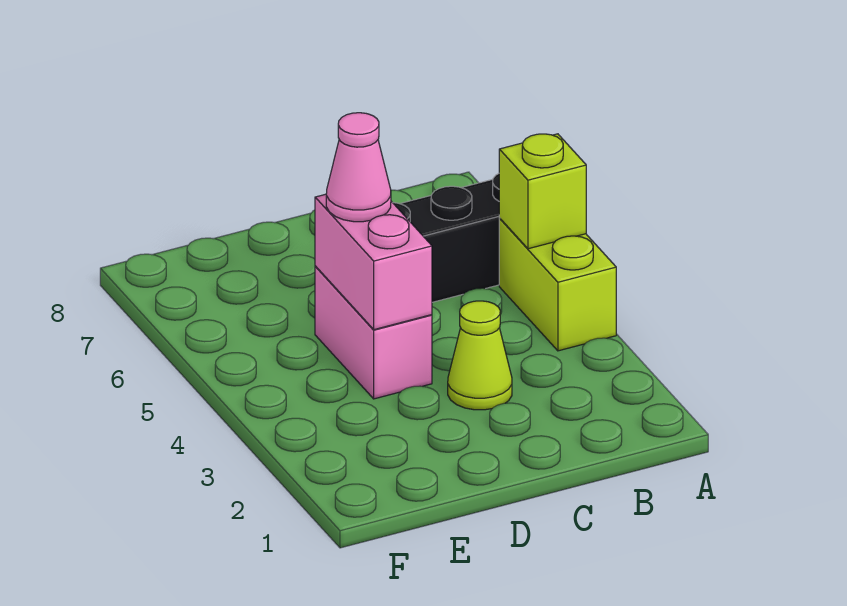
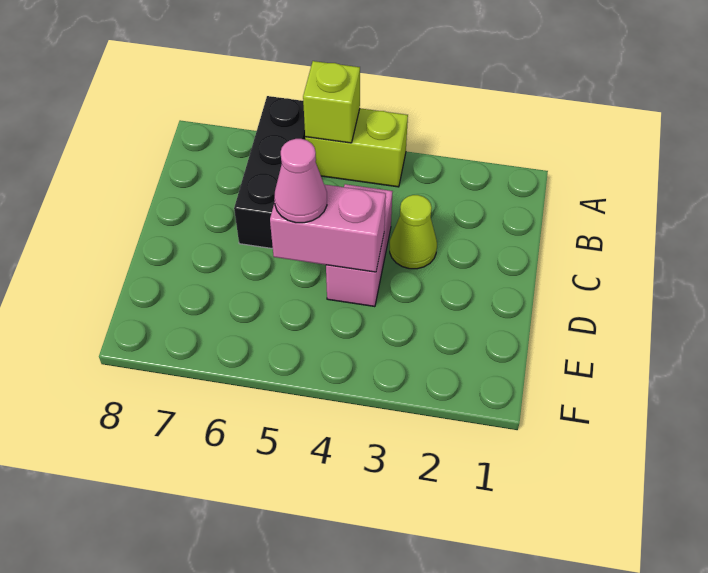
pink 1x2 brick [315,266,432,399] -> pink 1x2 brick turned to [326,184,393,307]

